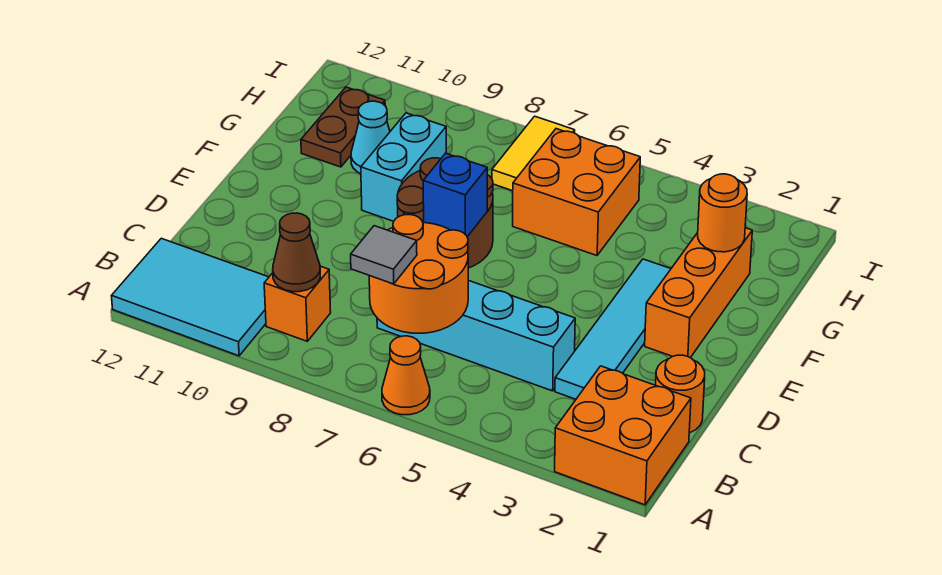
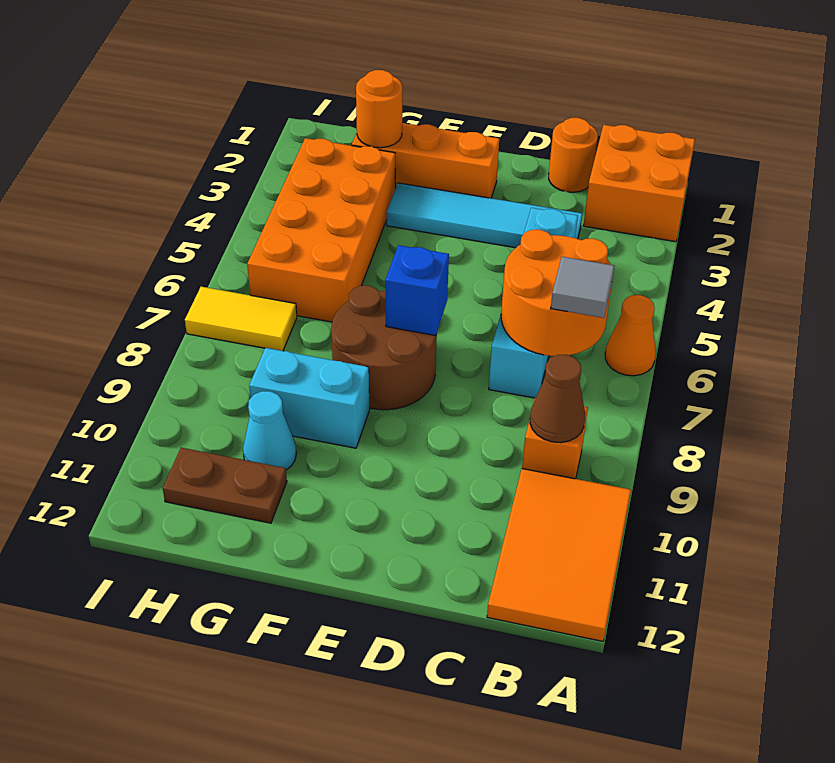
cyan 2x3 tile [112,238,269,356] -> orange 2x3 tile [487,469,631,641]
orange 2x2 brick [513,129,640,256] -> orange 2x4 brick [247,138,395,322]

